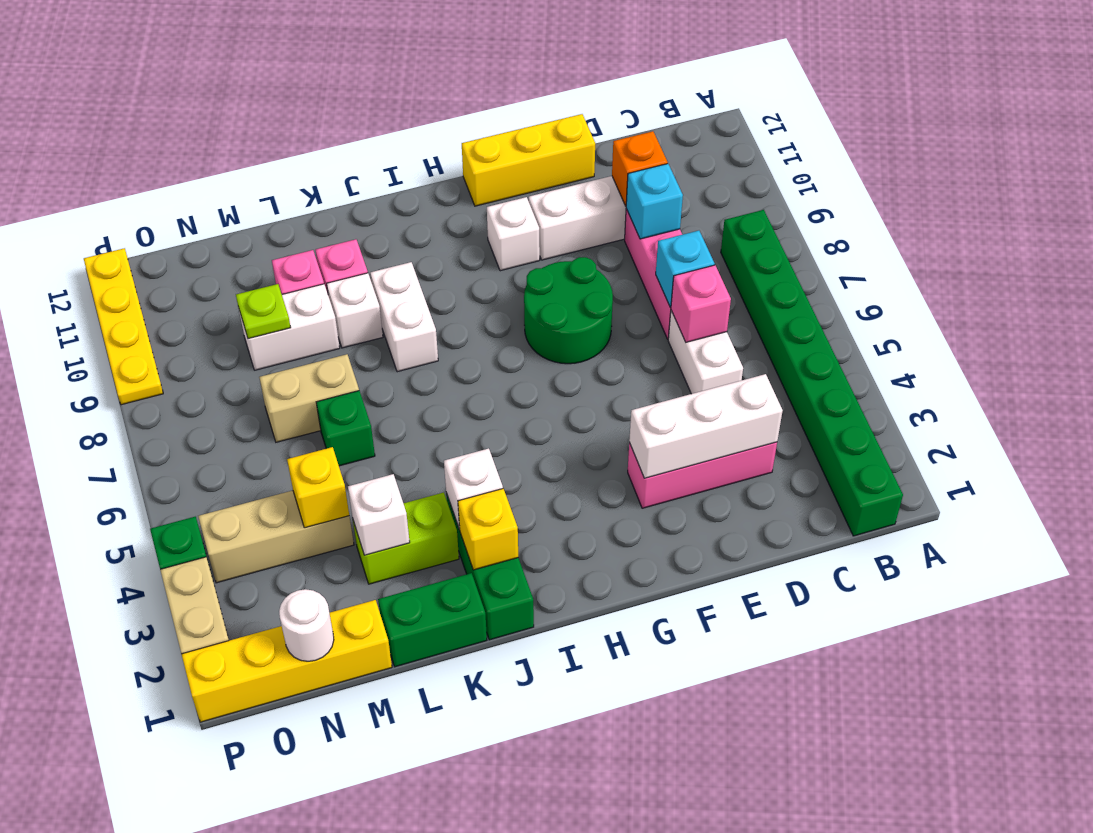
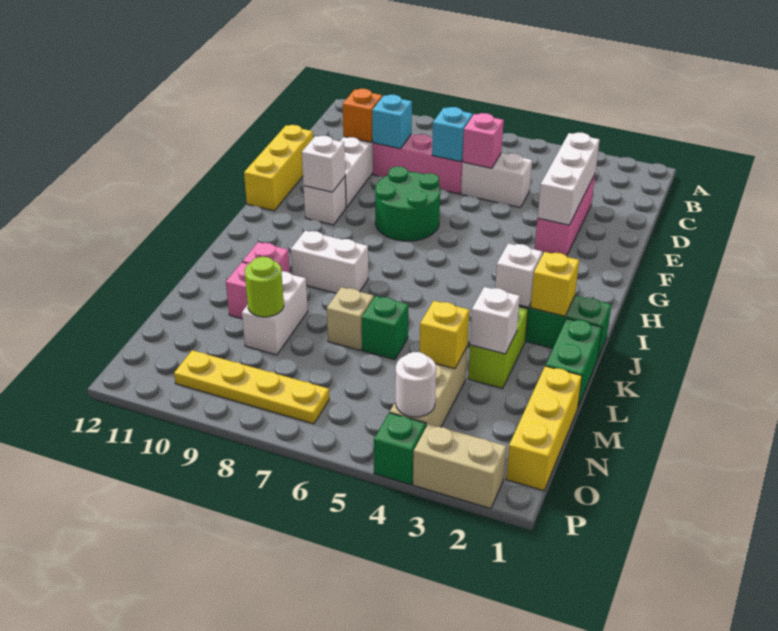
green 1x8 brick [721,210,903,536] -> none
white 1x1 brick [327,273,383,348] -> white 1x1 brick moved to [302,136,345,192]
tan 1x2 brick [259,354,359,442] -> tan 1x1 brick [327,287,374,350]
yellow 1x4 brick [182,600,392,722] -> yellow 1x3 brick [506,366,582,491]
lime 1x1 plate [236,284,291,339] -> lime 1x1 round brick [245,257,284,317]
white 1x1 round brick [279,589,334,661] -> white 1x1 round brick moved to [396,352,436,417]
yellow 1x4 plate [84,248,163,405] -> yellow 1x4 plate moved to [174,350,329,424]

